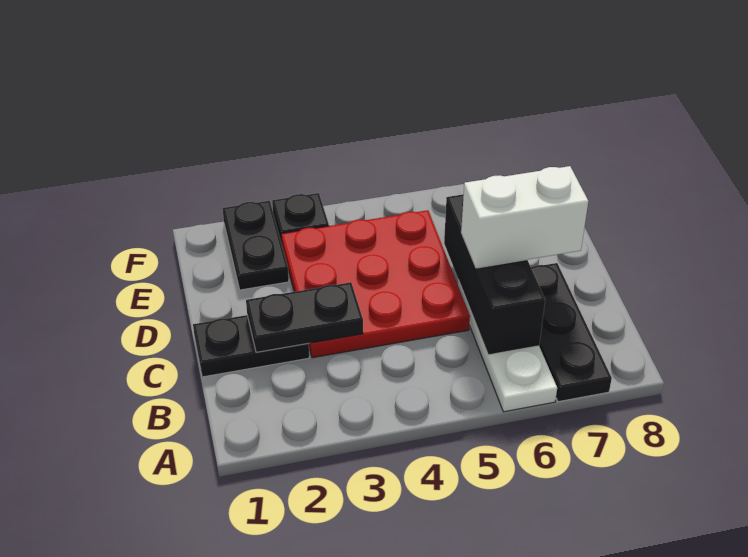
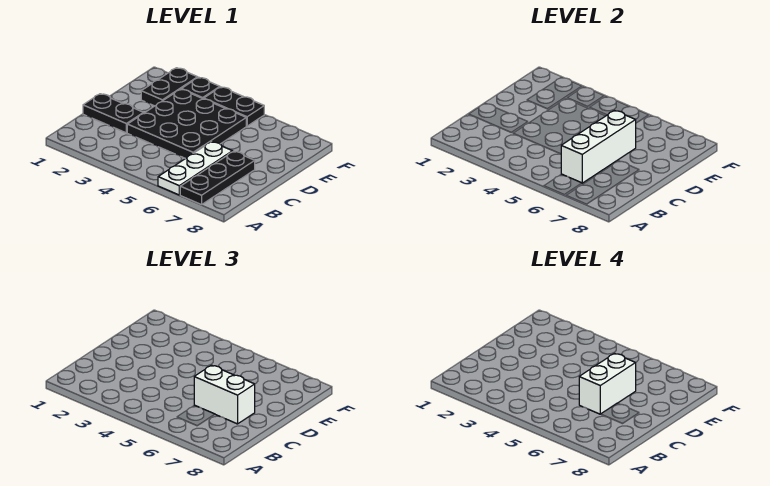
black 1x3 brick [444,194,545,355] -> white 1x3 brick [561,111,636,183]
black 1x2 plate [246,282,363,352] -> black 1x2 plate moved to [204,87,264,126]
red 3x3 plate [281,210,470,358] -> black 3x3 plate [127,89,246,159]
none -> white 1x2 brick [579,354,636,414]

